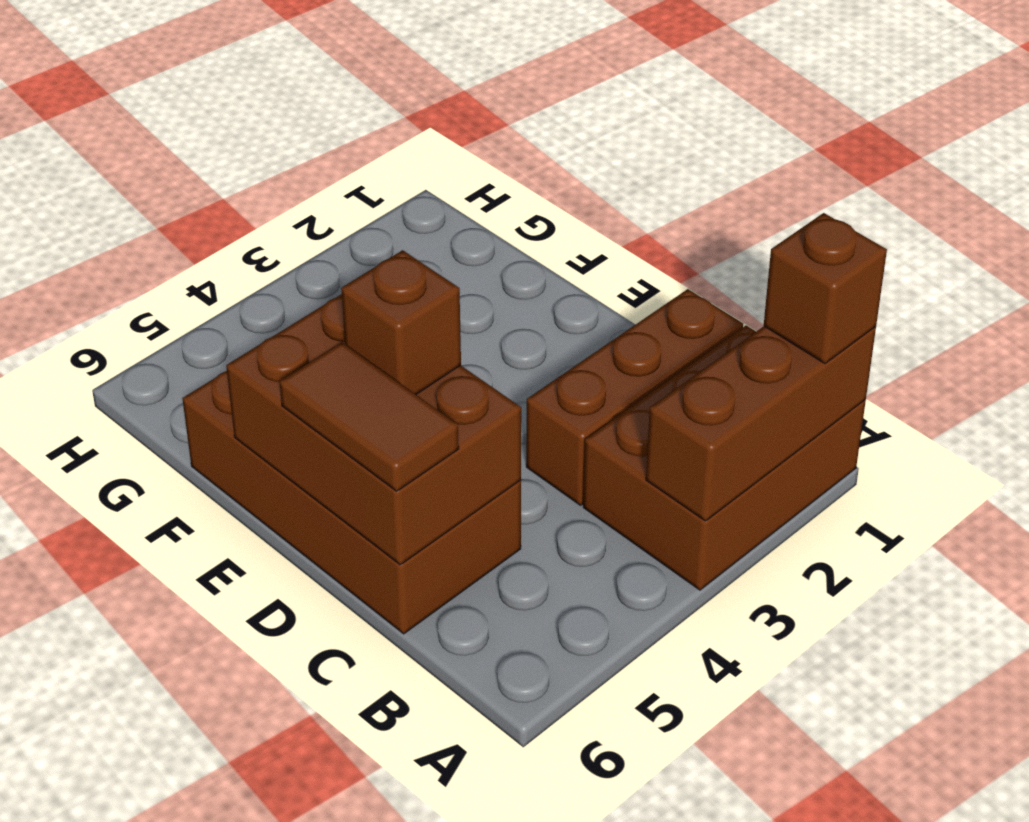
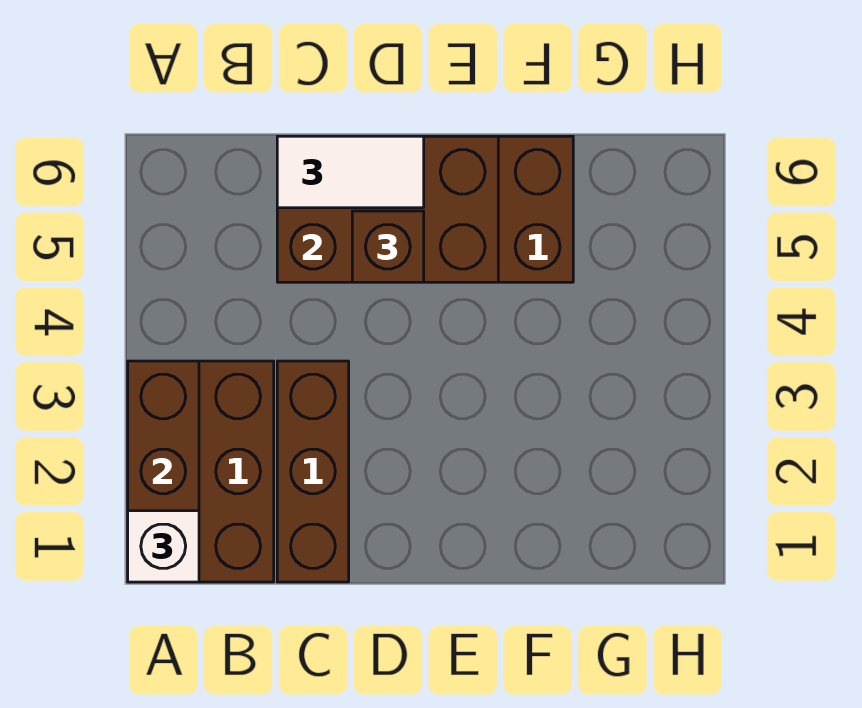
brown 1x1 brick [764,213,887,364] -> white 1x1 brick [128,511,199,582]
brown 1x2 tile [280,342,459,491] -> white 1x2 tile [277,136,424,208]

